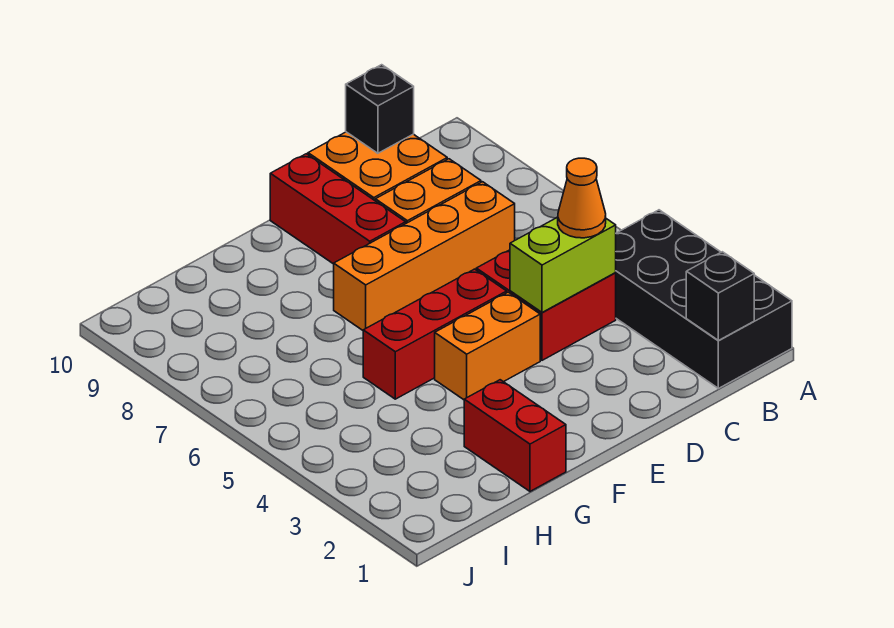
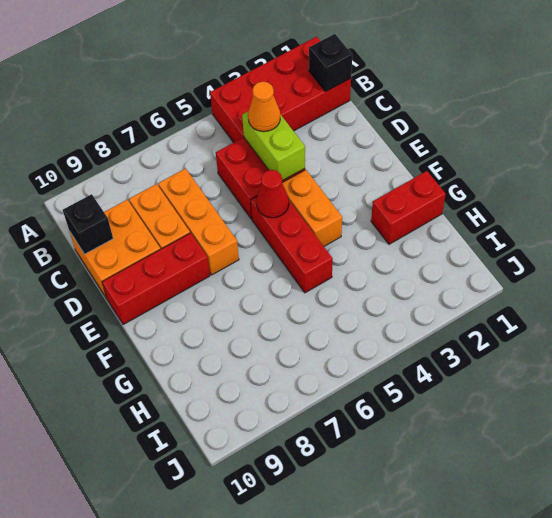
black 2x4 brick [616,210,792,388] -> red 2x4 brick [210,37,351,143]
orange 1x4 brick [334,182,515,330] -> orange 1x3 brick [158,168,239,275]
none -> red 1x1 cone [256,170,289,218]

